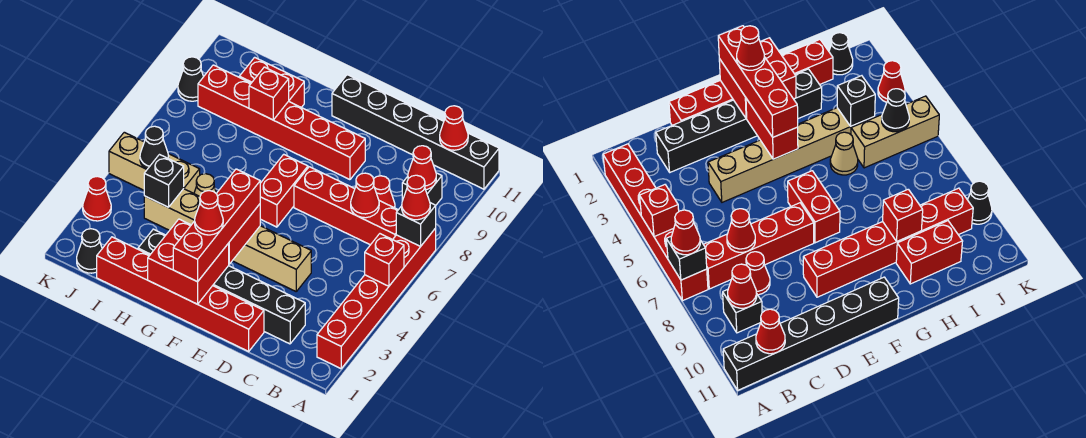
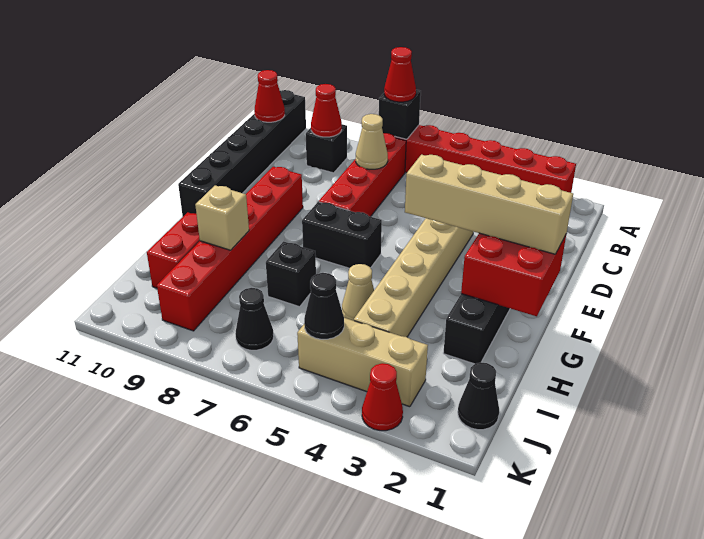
red 1x1 brick [365,234,404,286] -> none
red 1x1 cone [351,173,379,218] -> tan 1x1 cone [356,114,388,169]
red 1x1 cone [374,176,395,208] -> none
red 1x6 brick [97,237,264,351] -> none
red 1x4 brick [173,169,260,282] -> tan 1x4 brick [405,155,573,254]
red 1x1 cone [195,191,223,235] -> none
red 1x2 brick [229,204,260,264] -> none
red 1x2 brick [260,154,308,227] -> black 1x2 brick [302,202,382,268]
red 1x1 brick [249,67,289,120] -> tan 1x1 brick [195,185,249,250]
black 1x1 brick [144,155,184,207] -> black 1x1 brick moved to [266,241,316,307]
tan 1x3 brick [109,132,200,193] -> tan 1x3 brick turned to [297,318,428,407]
black 1x1 cone [178,57,204,101] -> black 1x1 cone moved to [235,288,273,350]

